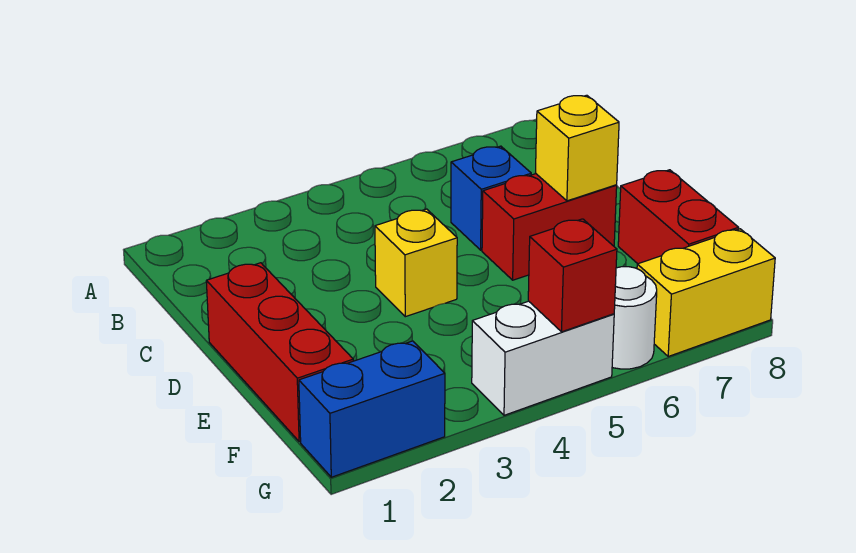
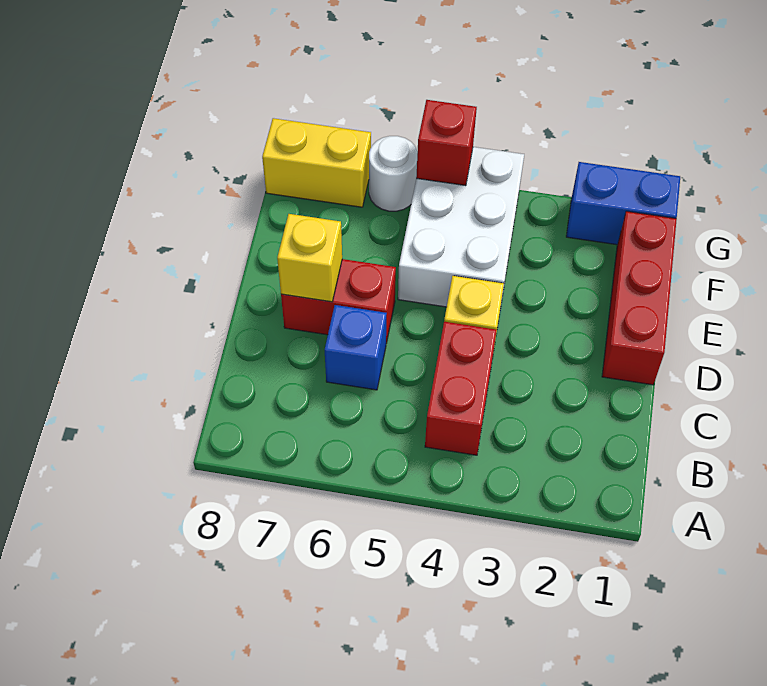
red 1x2 brick [618,170,739,264] -> red 1x2 brick moved to [425,322,496,455]
white 1x2 brick [472,301,614,415] -> white 2x3 brick [398,147,524,307]

